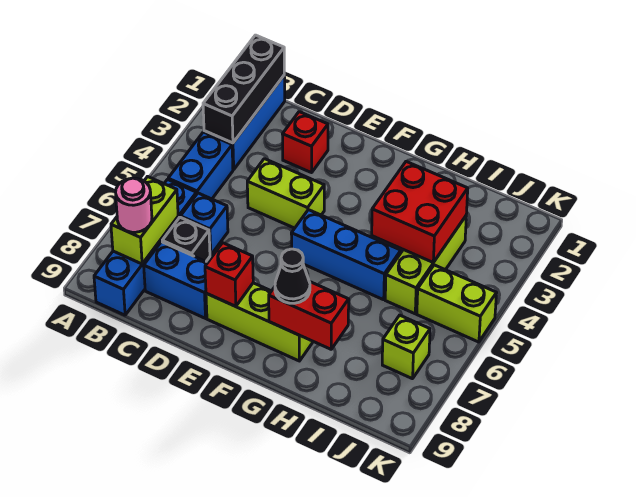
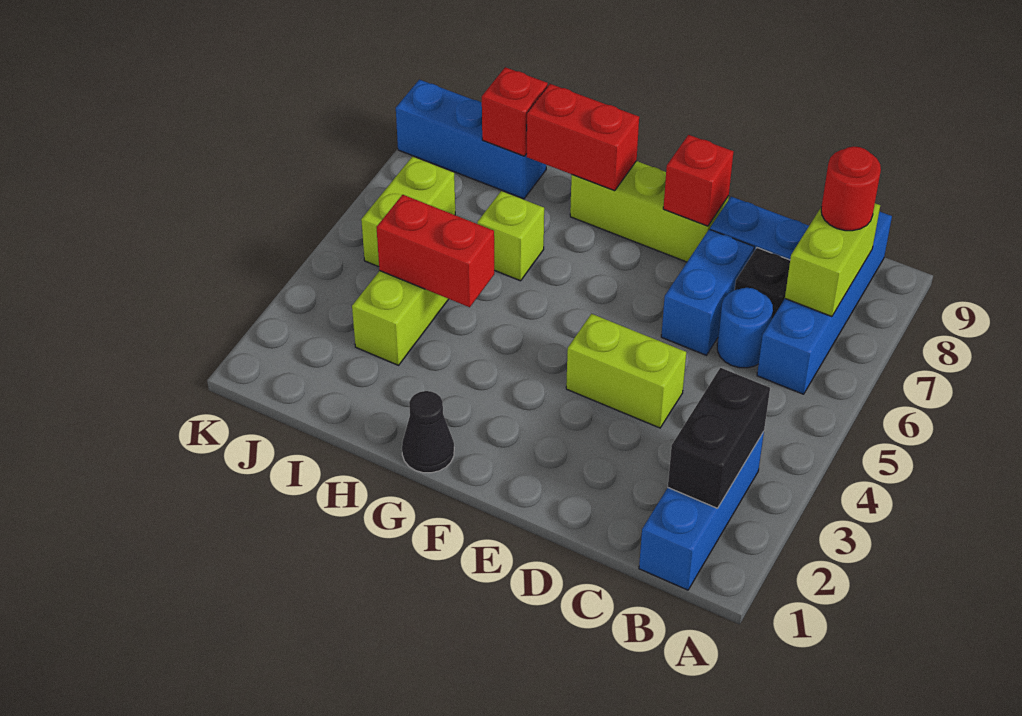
black 1x3 brick [203,35,284,143] -> black 1x2 brick [668,368,770,508]
blue 1x2 brick [168,132,233,199] -> blue 1x2 brick moved to [661,229,754,355]
pink 1x1 round brick [116,178,152,232] -> red 1x1 round brick [821,146,881,231]
blue 1x1 brick [181,193,228,255] -> blue 1x1 round brick [717,288,773,368]
red 1x1 brick [283,112,328,173] -> red 1x1 brick moved to [482,67,548,156]
blue 1x3 brick [291,210,401,300] -> blue 1x3 brick moved to [396,80,546,199]
black 1x1 cone [275,249,310,303] -> black 1x1 cone moved to [402,391,454,473]
red 2x2 brick [372,162,468,262] -> red 1x2 brick [376,195,494,307]
lime 1x2 brick [417,265,496,342] -> lime 1x2 brick turned to [361,157,455,267]
lime 1x1 brick [382,315,430,379] -> lime 1x1 brick moved to [477,191,544,281]

